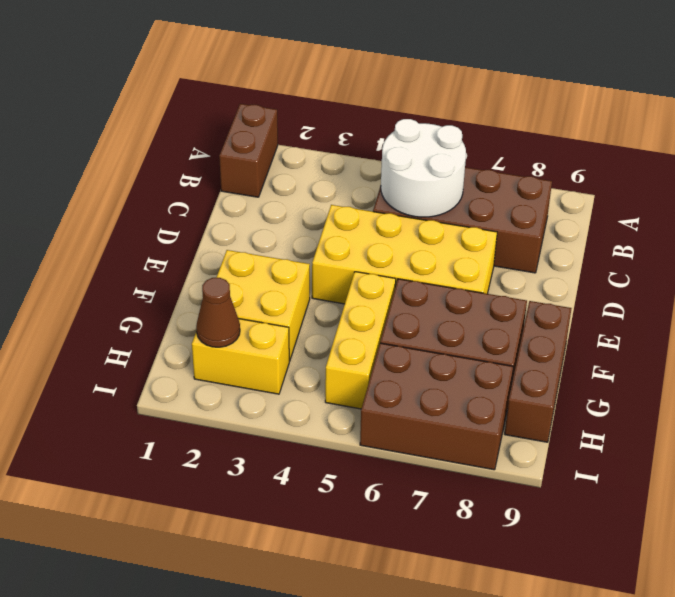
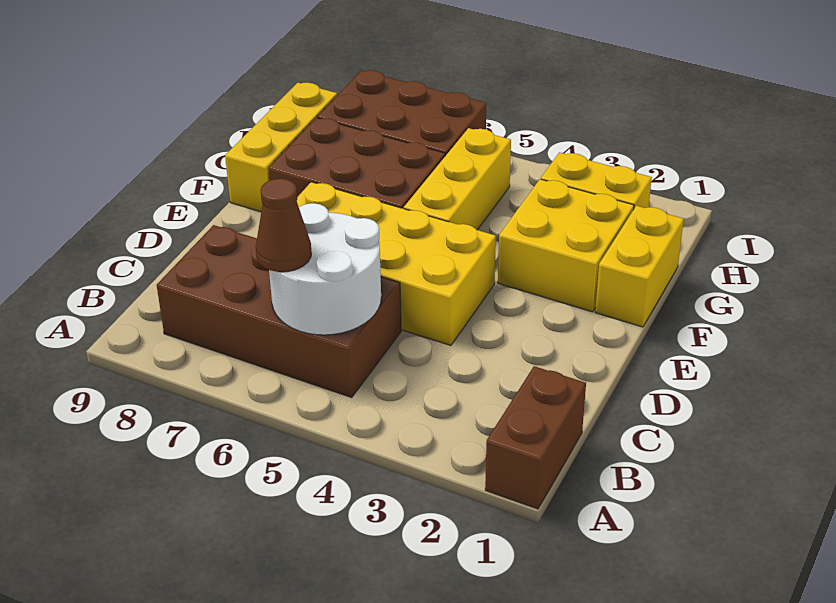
none -> yellow 1x2 brick [595,206,684,327]
brown 1x3 brick [505,301,571,442] -> yellow 1x3 brick [225,83,337,212]
brown 1x1 cone [196,278,240,347] -> brown 1x1 cone moved to [256,179,311,272]

